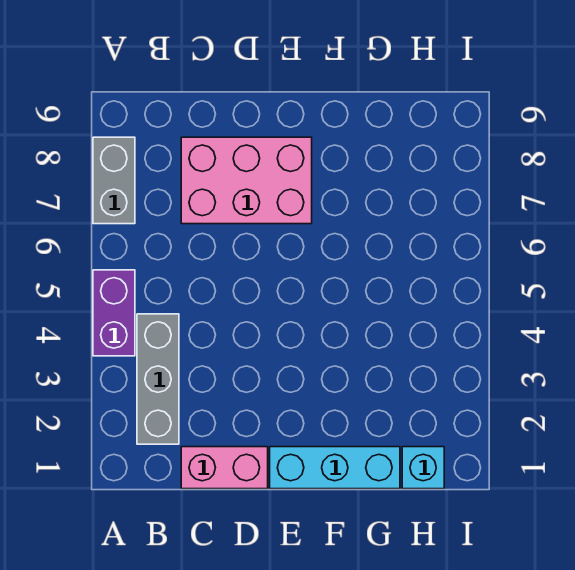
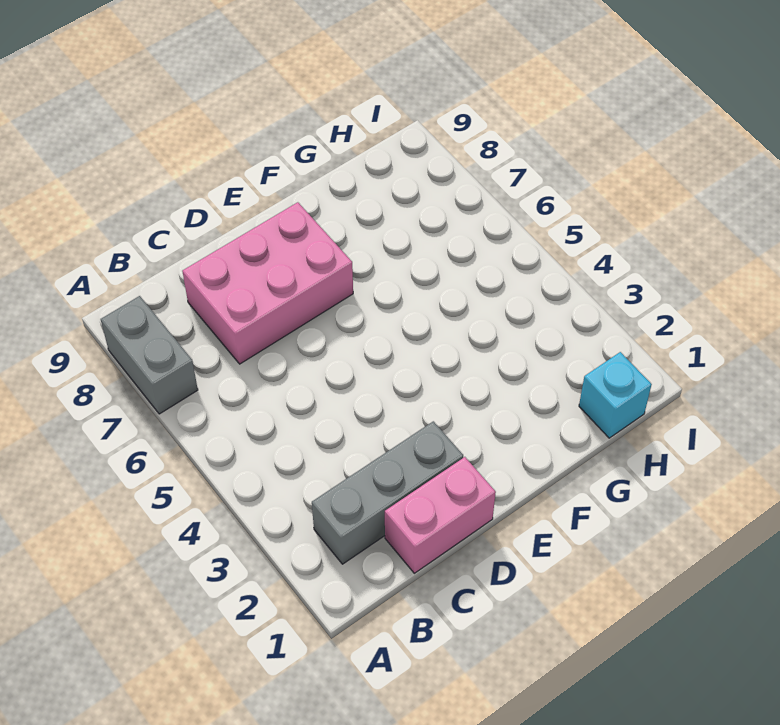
purple 1x2 brick [93,270,135,356] -> none
grey 1x3 brick [137,314,179,444] -> grey 1x3 brick turned to [312,421,463,564]
cyan 1x3 brick [270,447,400,489] -> none

